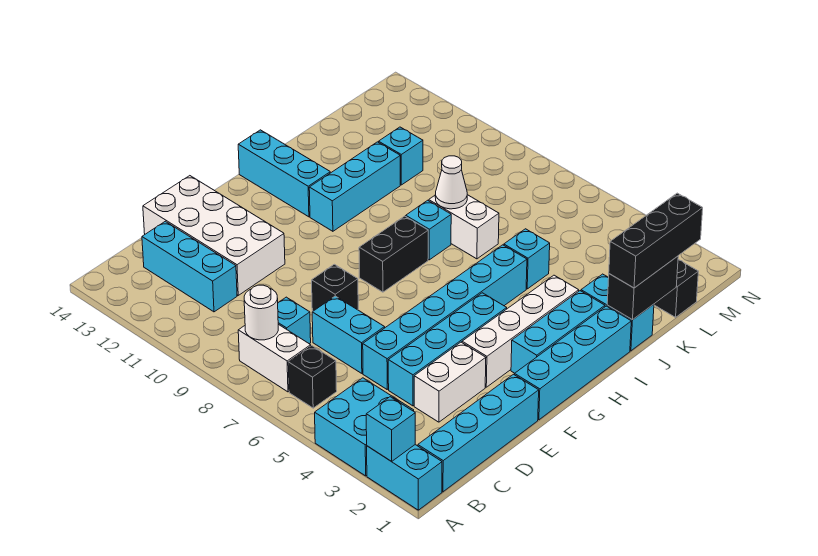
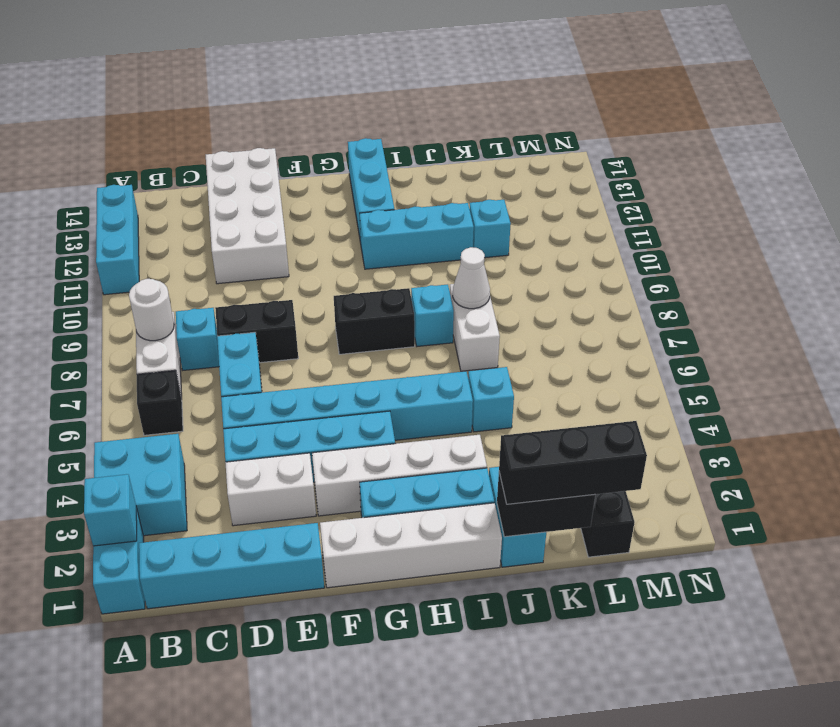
cyan 1x3 brick [142,221,237,312] -> cyan 1x3 brick moved to [96,185,139,295]
black 1x1 brick [312,264,358,311] -> black 1x2 brick [215,300,298,363]
cyan 1x4 brick [515,306,631,420] -> white 1x4 brick [320,503,502,588]

